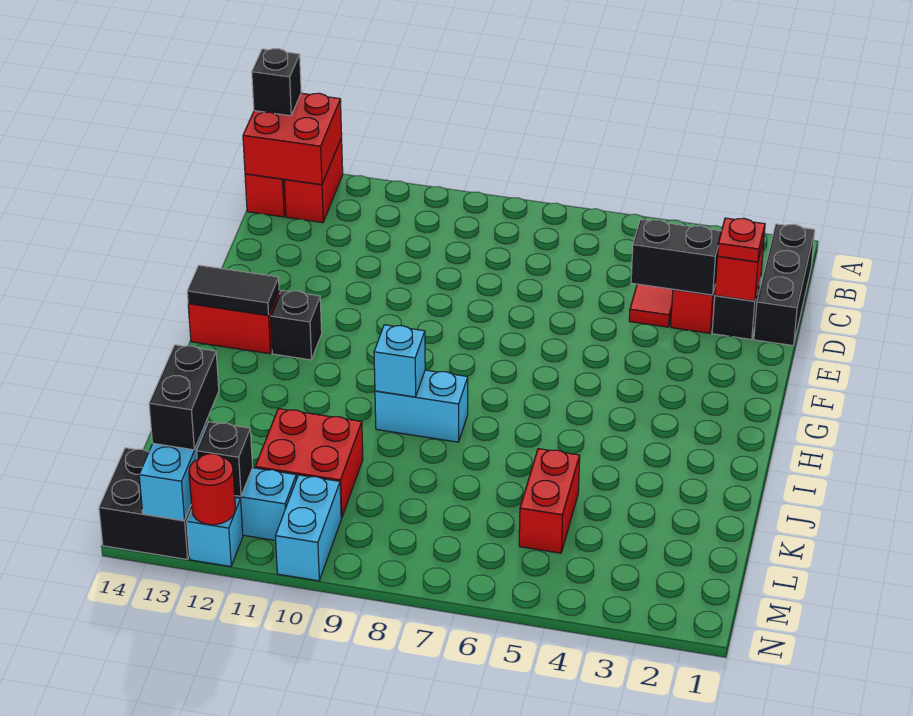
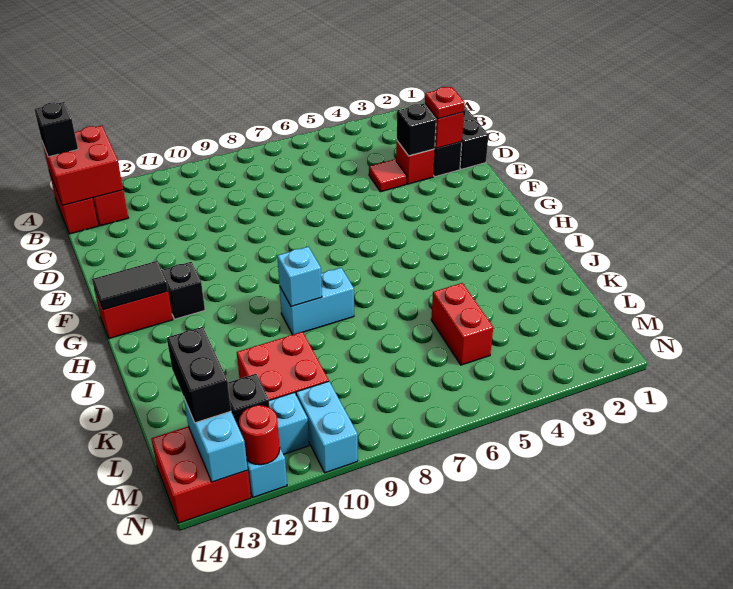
black 1x2 brick [631,219,721,295] -> black 1x1 brick [397,104,436,156]
black 2x2 brick [99,448,192,559] -> red 2x2 brick [151,426,251,523]

